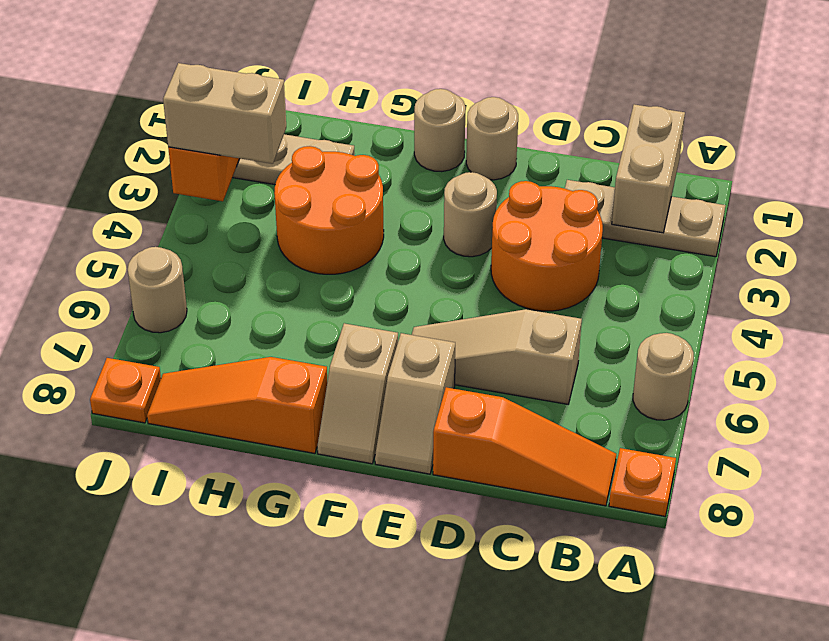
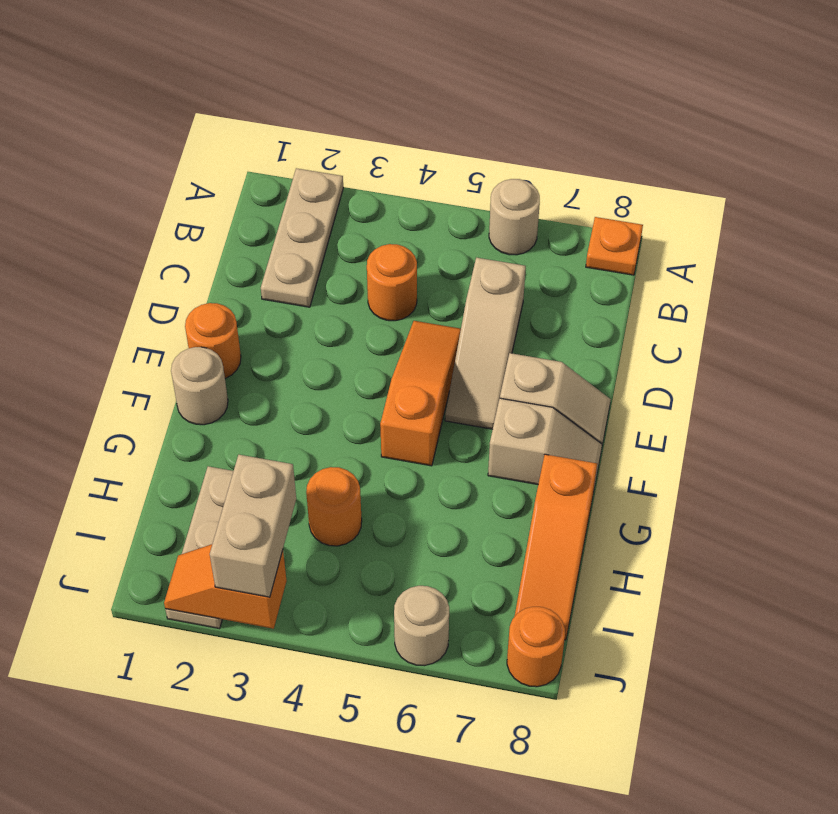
tan 1x2 brick [612,104,685,233] -> none
orange 1x3 slope [433,387,616,506] -> orange 1x3 slope moved to [380,321,461,466]
orange 2x2 round brick [491,181,603,311] -> orange 1x1 round brick [367,244,417,321]
tan 1x1 round brick [466,97,518,180] -> orange 1x1 round brick [185,303,241,378]
tan 1x1 round brick [444,172,497,257] -> none
orange 2x2 round brick [274,146,384,274] -> orange 1x1 round brick [306,467,362,546]
orange 1x1 plate [90,358,161,423] -> orange 1x1 round brick [507,607,565,687]

